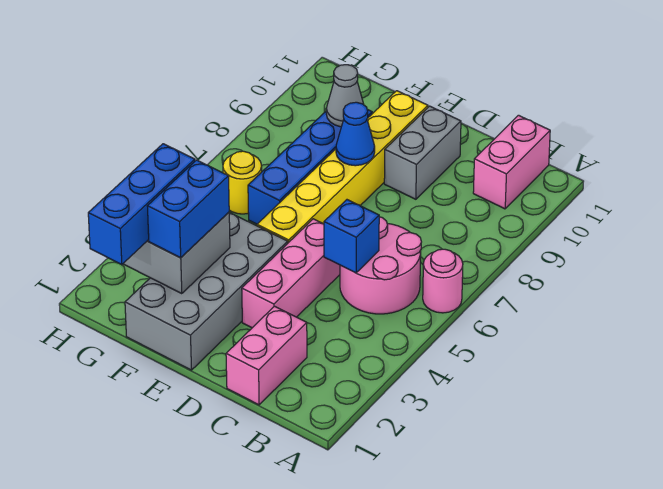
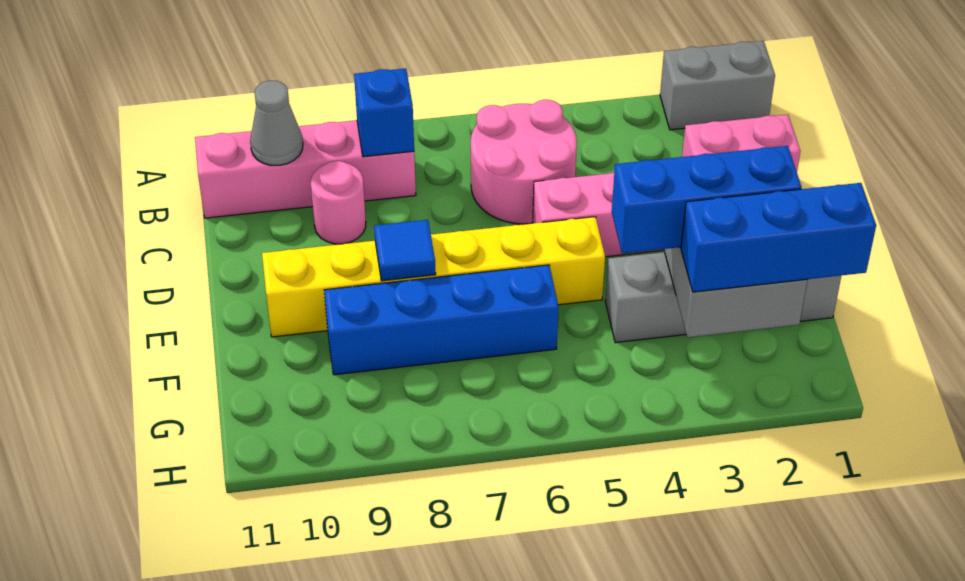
pink 1x1 round brick [423,249,463,313] -> pink 1x1 round brick moved to [311,161,366,244]
pink 1x2 brick [473,115,550,209] -> pink 1x4 brick [195,120,416,218]
blue 1x1 brick [324,200,379,273] -> blue 1x1 brick moved to [354,68,414,157]
grey 1x2 brick [384,106,461,199] -> grey 1x2 brick moved to [660,41,775,130]
grey 2x4 brick [125,212,288,370] -> grey 1x4 brick [605,252,841,343]
blue 1x1 cone [336,102,375,166] -> blue 1x1 tile [374,220,436,281]
blue 1x2 brick [147,160,229,258] -> blue 1x3 brick [612,146,801,254]
grey 1x1 cone [326,65,364,127] -> grey 1x1 cone moved to [250,81,303,165]
yellow 1x1 round brick [223,151,262,214] -> none

